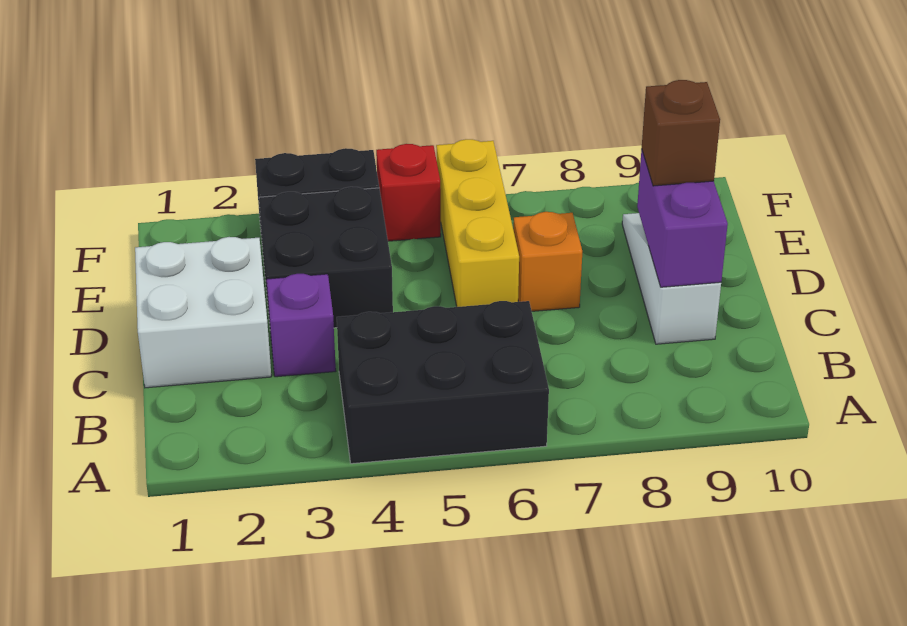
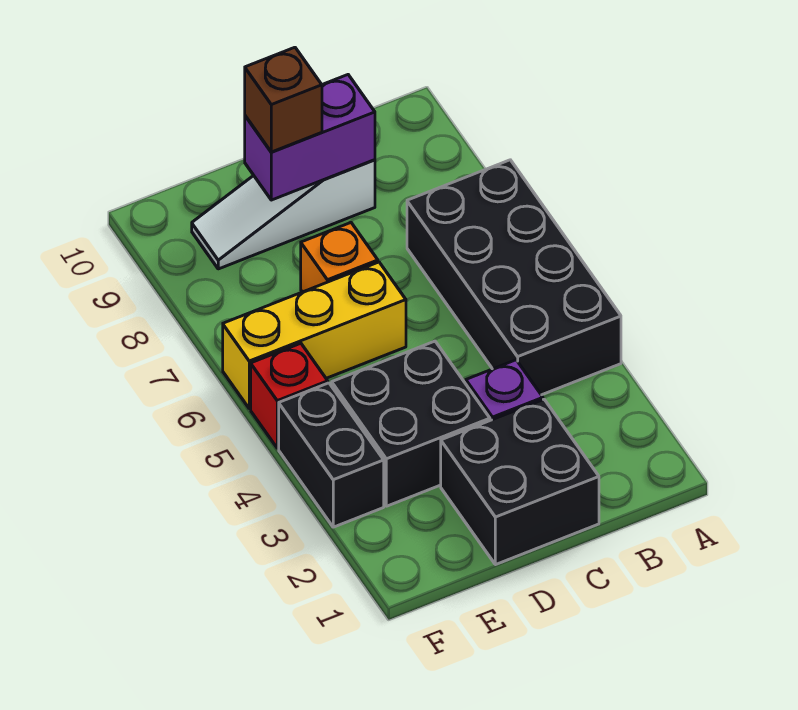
black 2x3 brick [337,301,549,464] -> black 2x4 brick [407,160,621,395]
white 2x2 brick [135,237,271,388] -> black 2x2 brick [441,400,599,565]

